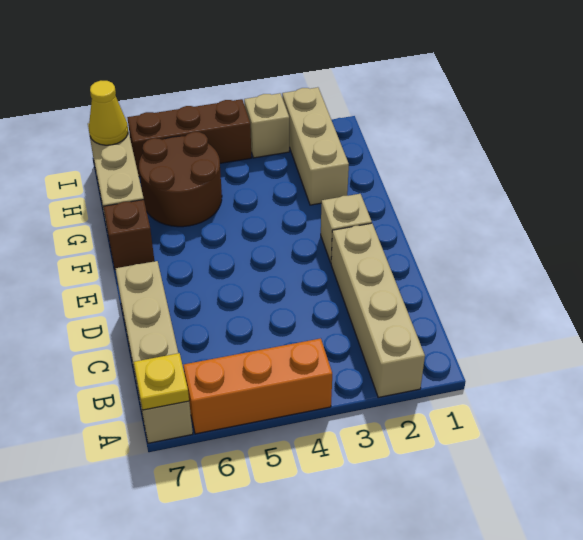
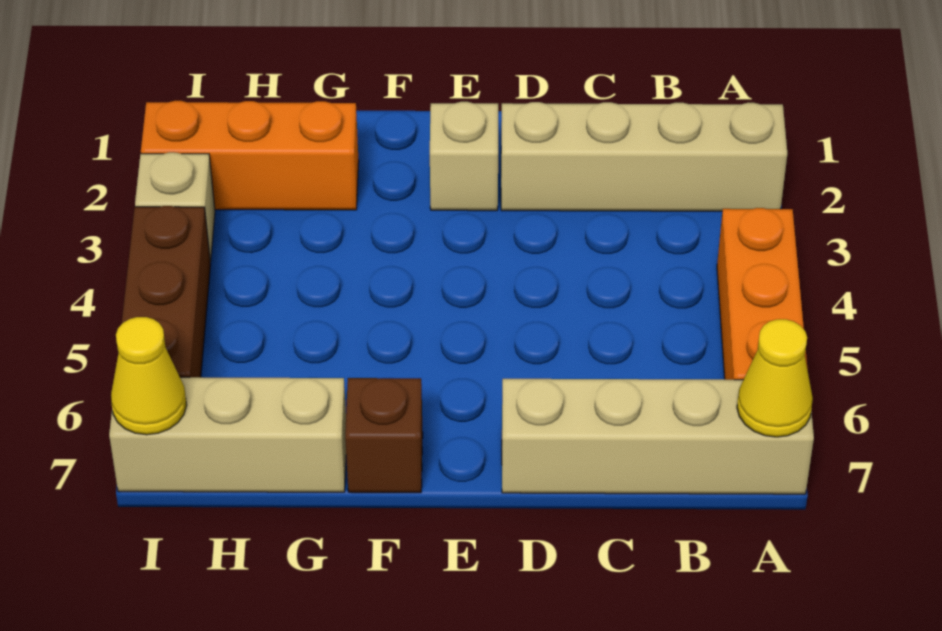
yellow 1x1 plate [134,353,189,410] -> yellow 1x1 cone [737,319,813,437]
tan 1x3 brick [282,87,349,205] -> orange 1x3 brick [141,101,359,210]
brown 2x2 round brick [139,132,222,227] -> none

